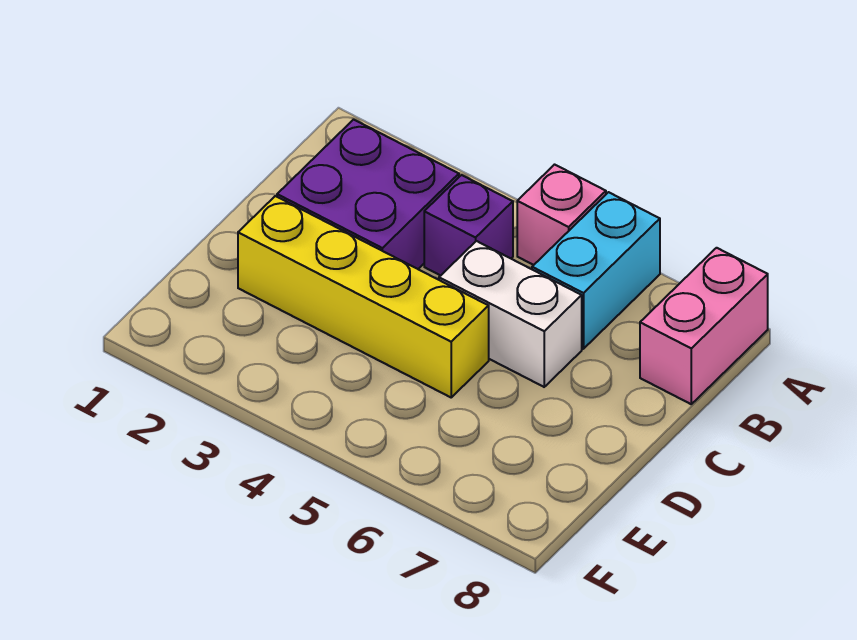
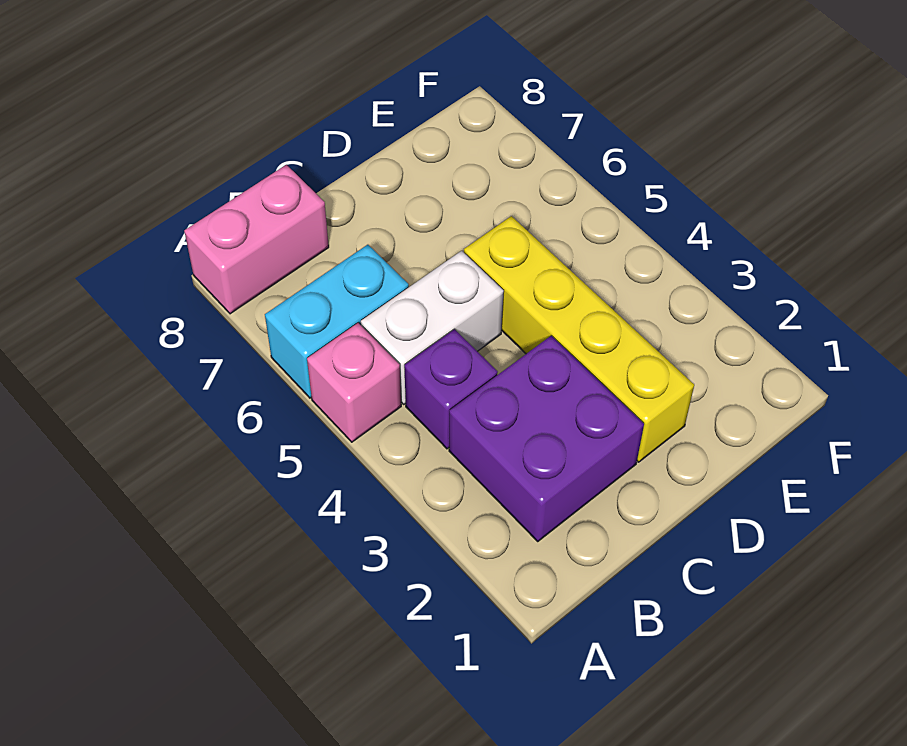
white 1x2 brick [439,241,582,387] -> white 1x2 brick turned to [361,251,504,404]

